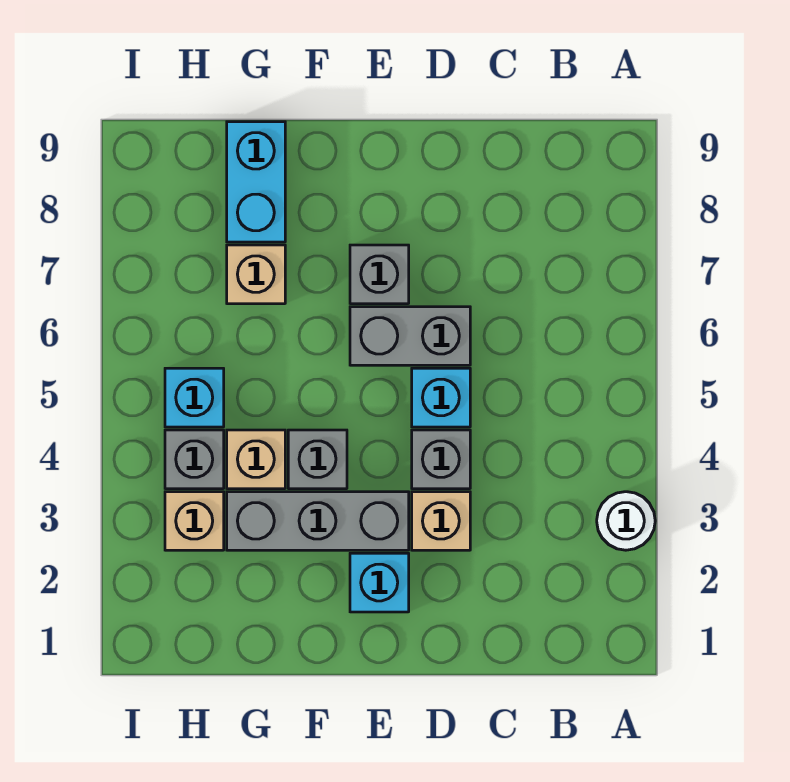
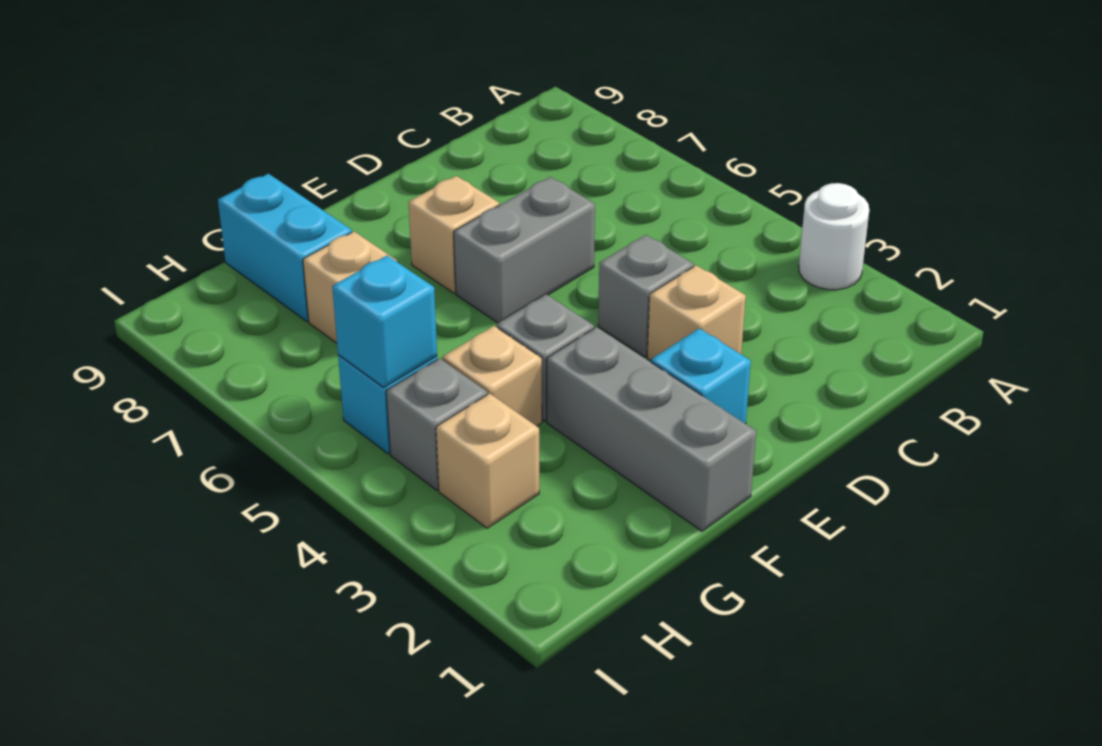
cyan 1x1 brick [412,368,470,427] -> cyan 1x1 brick moved to [332,256,437,387]
grey 1x3 brick [227,492,409,550] -> grey 1x3 brick turned to [547,327,756,531]
grey 1x1 brick [350,245,409,304] -> tan 1x1 brick [408,176,499,293]

